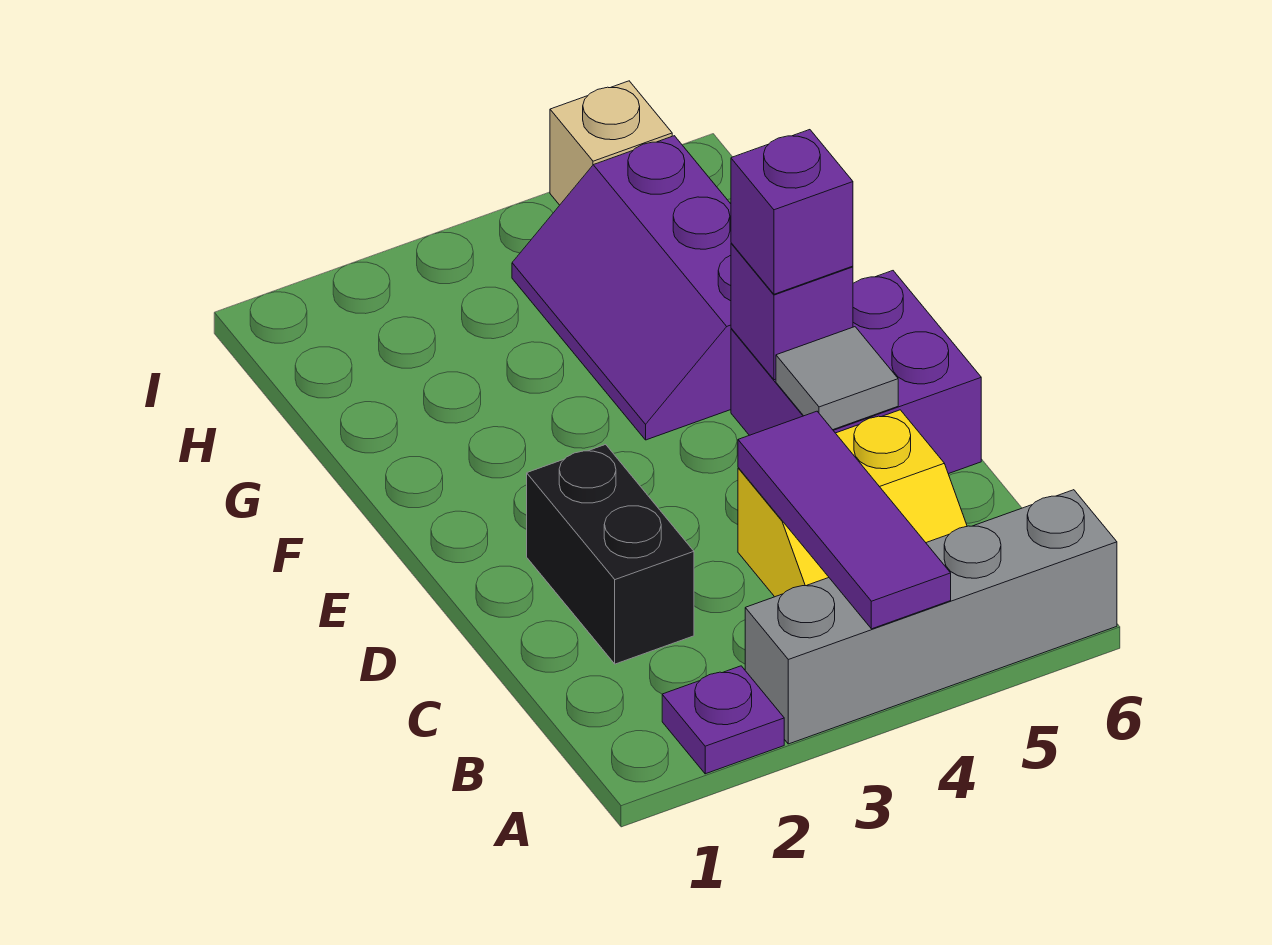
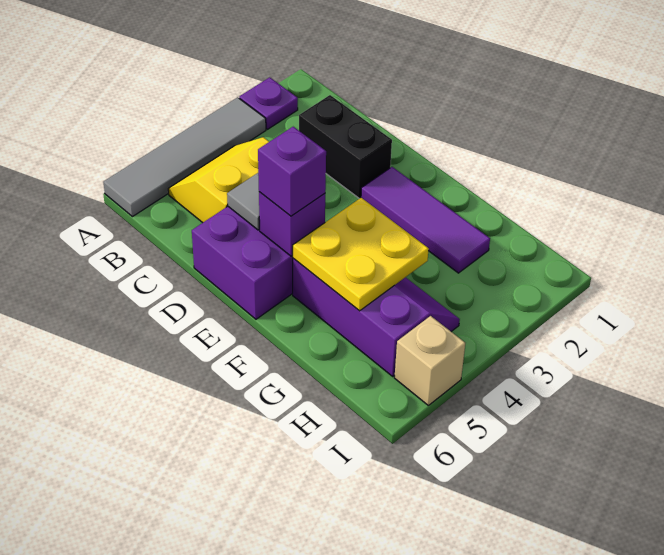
grey 1x4 brick [745,490,1117,744] -> grey 1x4 tile [103,97,266,217]
purple 1x3 tile [738,411,951,629] -> purple 1x3 tile moved to [361,167,490,273]
none -> yellow 2x2 plate [293,198,429,311]

